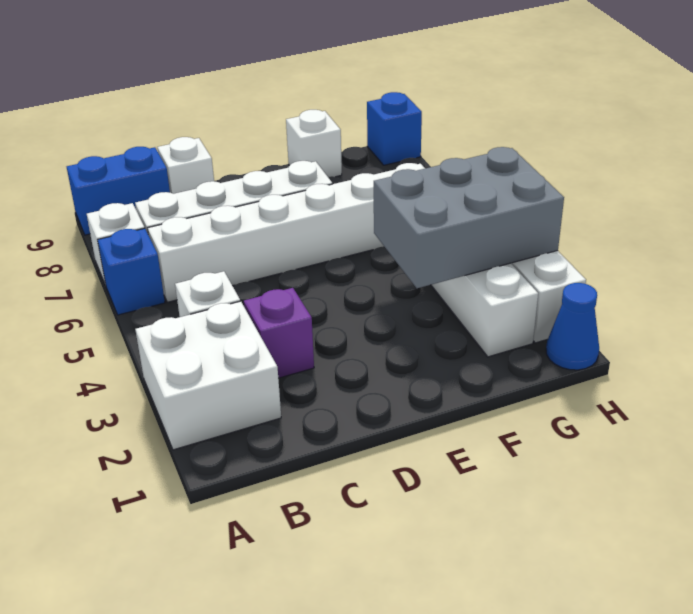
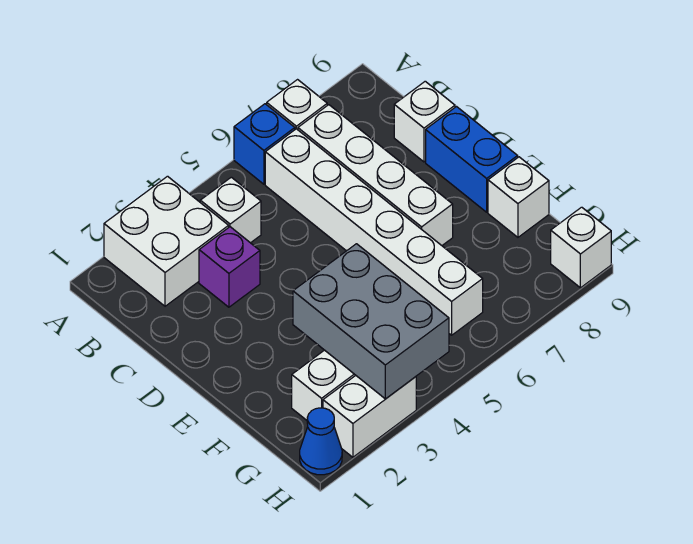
blue 1x2 brick [67,147,170,235] -> blue 1x2 brick moved to [426,107,518,212]
blue 1x1 brick [367,92,422,165] -> white 1x1 brick [551,207,611,288]

